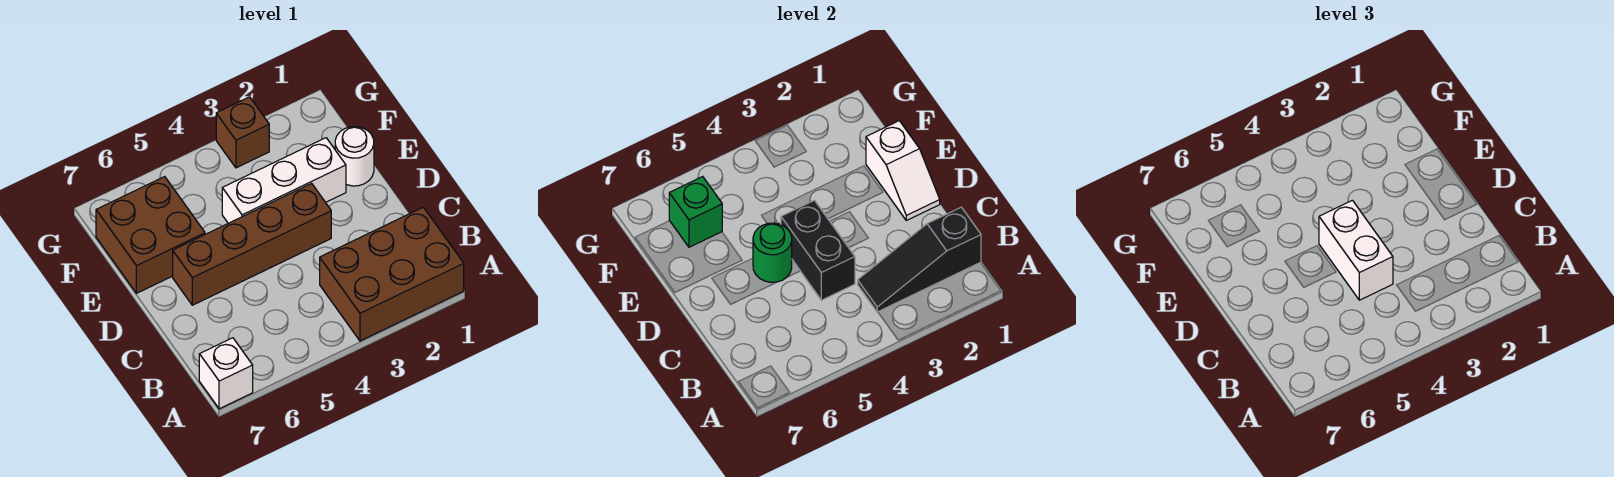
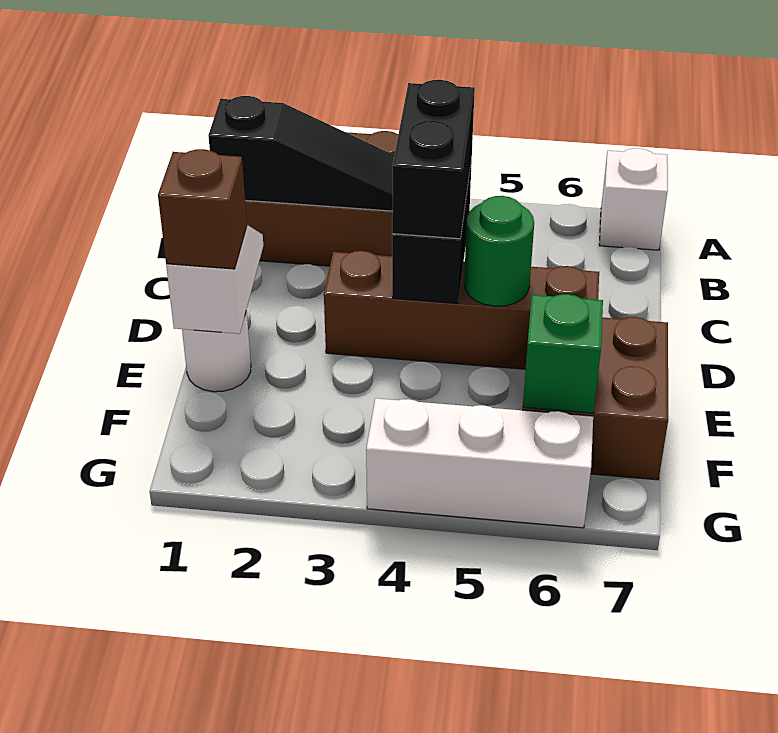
white 1x2 brick [1319,200,1393,300] -> black 1x2 brick [392,80,475,239]
white 1x3 brick [222,138,346,223] -> white 1x3 brick moved to [366,398,593,528]
brown 1x1 brick [216,97,269,168] -> brown 1x1 brick moved to [158,149,247,269]

